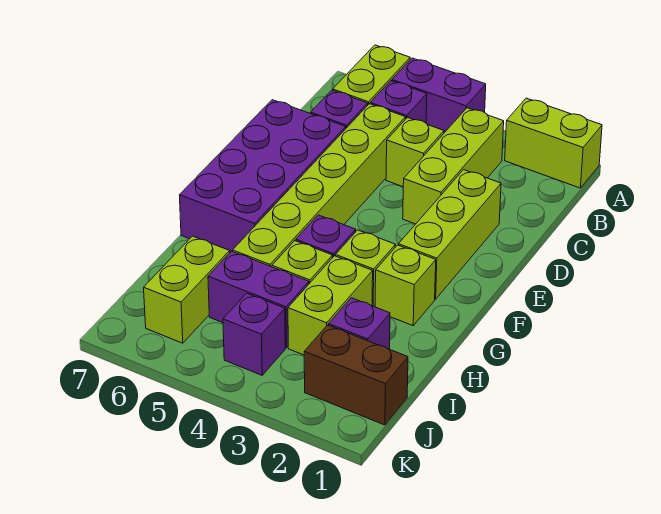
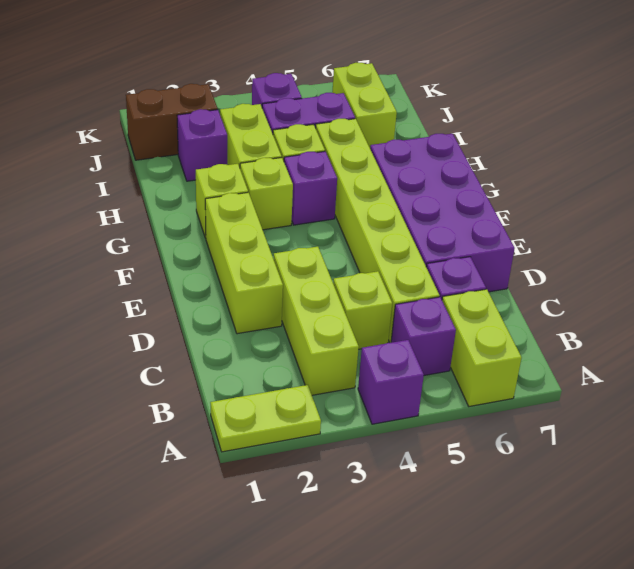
lime 1x2 brick [505,98,602,188] -> lime 1x2 plate [210,385,321,452]
purple 1x2 brick [392,58,486,133] -> purple 1x1 brick [358,340,424,424]

